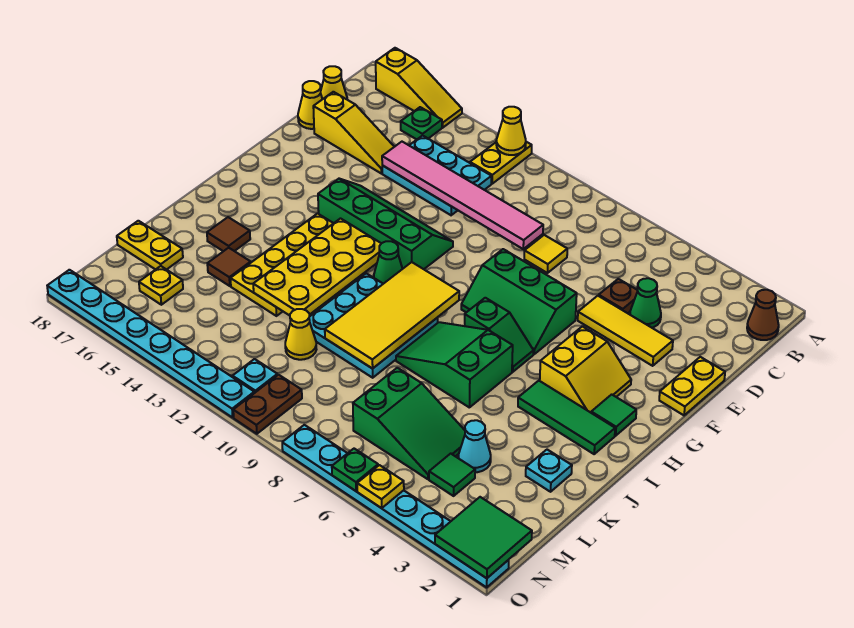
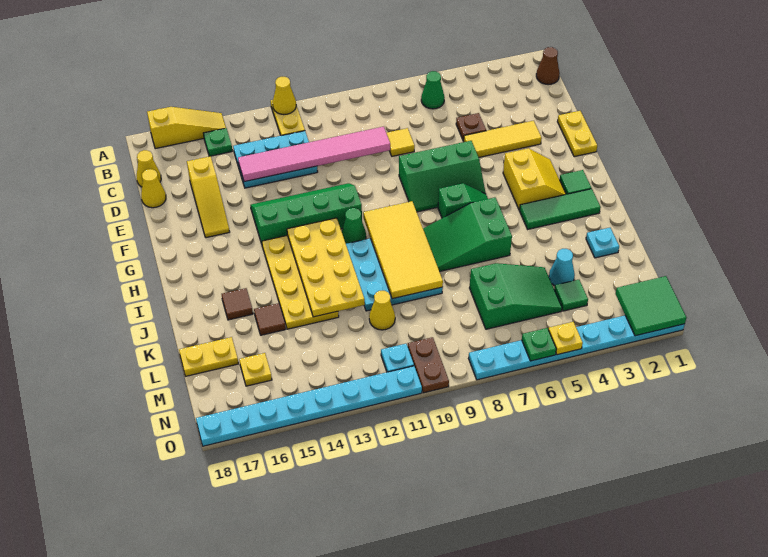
green 1x1 cone [630,278,661,328] -> green 1x1 cone moved to [421,71,445,109]
yellow 1x3 slope [313,92,394,173] -> yellow 1x3 slope turned to [187,156,230,238]

